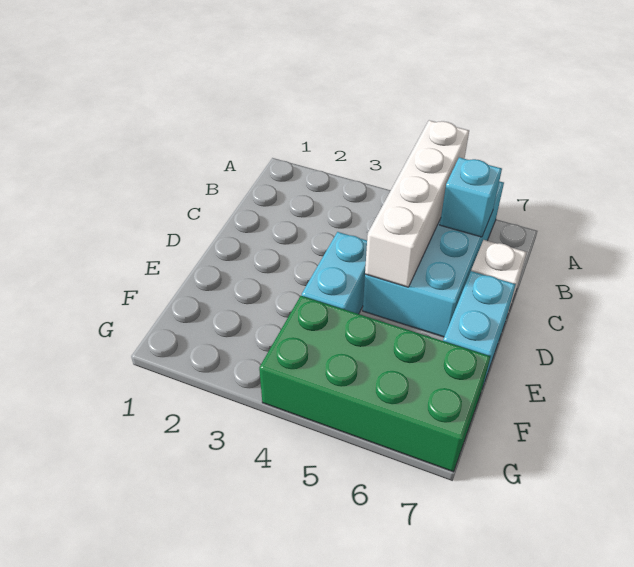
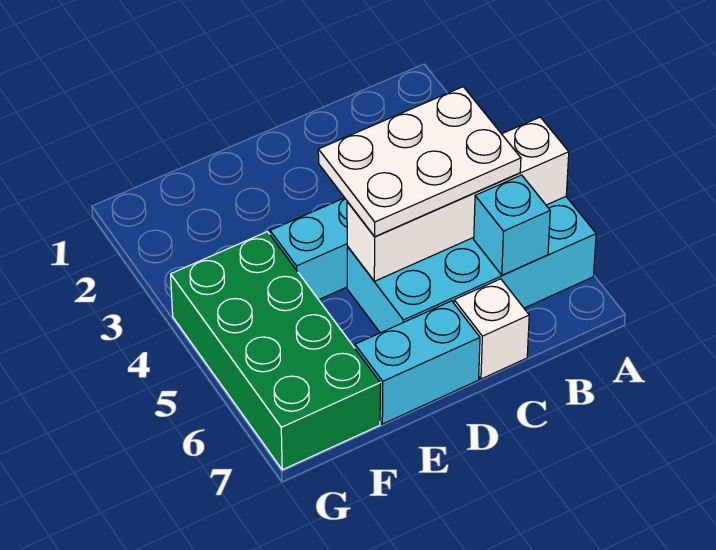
none -> white 2x3 plate [318,87,521,237]

